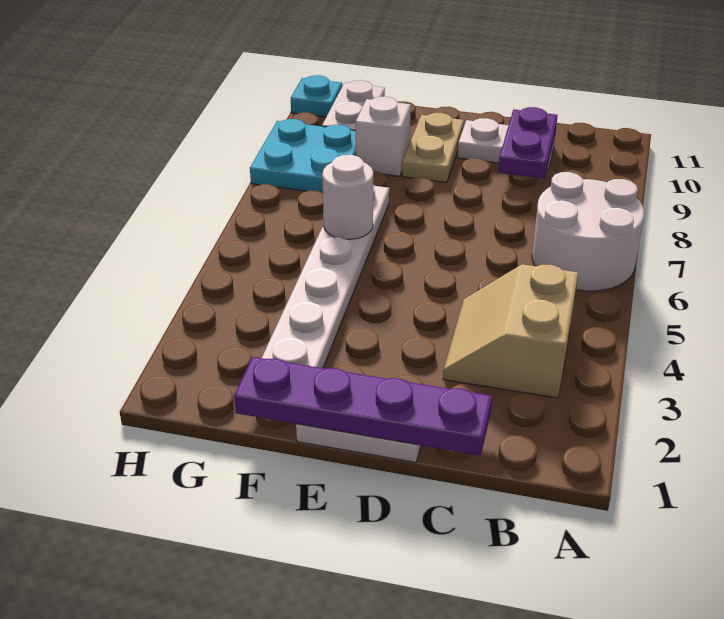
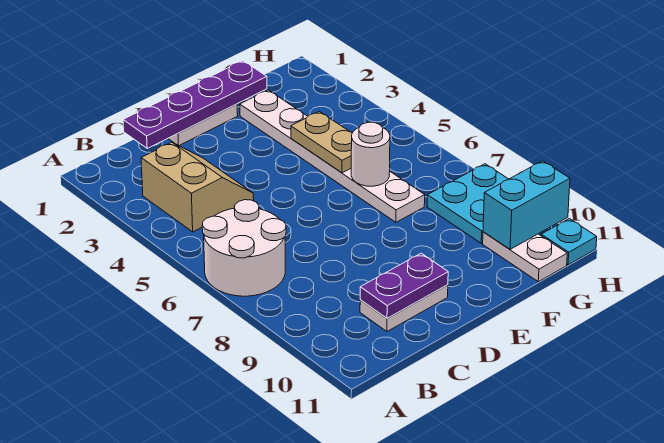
purple 1x2 plate [498,107,558,179] -> purple 1x2 plate turned to [360,253,448,318]
tan 1x2 plate [402,113,464,183] -> tan 1x2 plate moved to [291,111,352,173]
white 1x1 brick [356,97,411,176] -> none
none -> cyan 1x2 brick [483,161,570,249]

